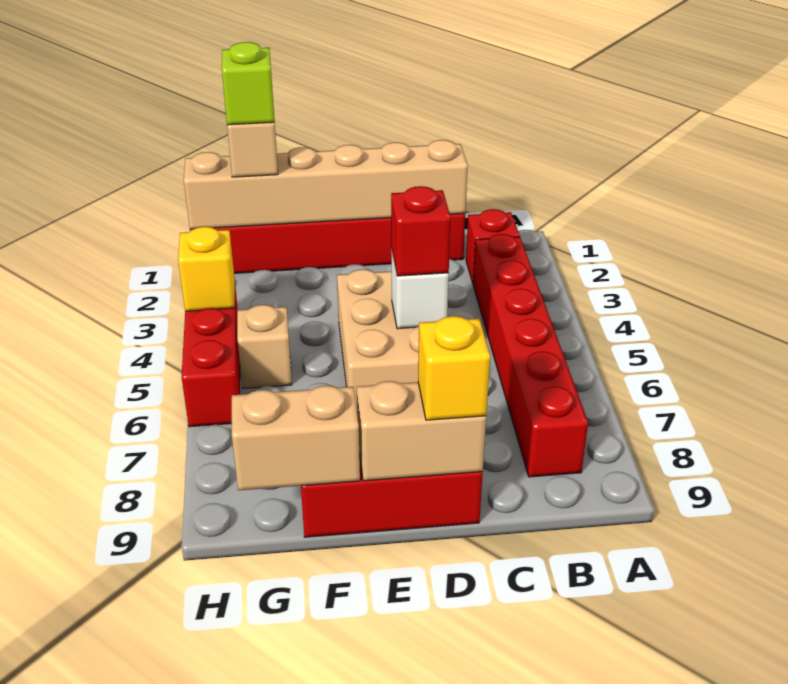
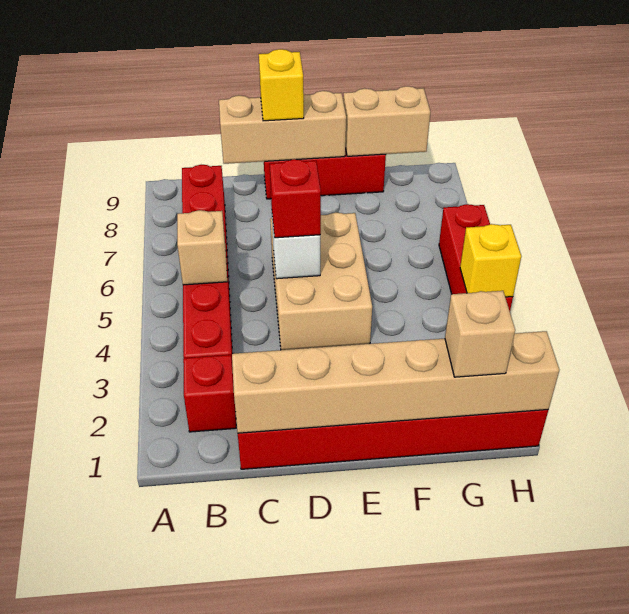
tan 1x2 brick [357,381,486,481] -> tan 1x3 brick [219,91,346,164]
lime 1x1 brick [222,42,274,125] -> none
tan 1x1 brick [237,305,292,388] -> tan 1x1 brick moved to [177,210,227,285]

